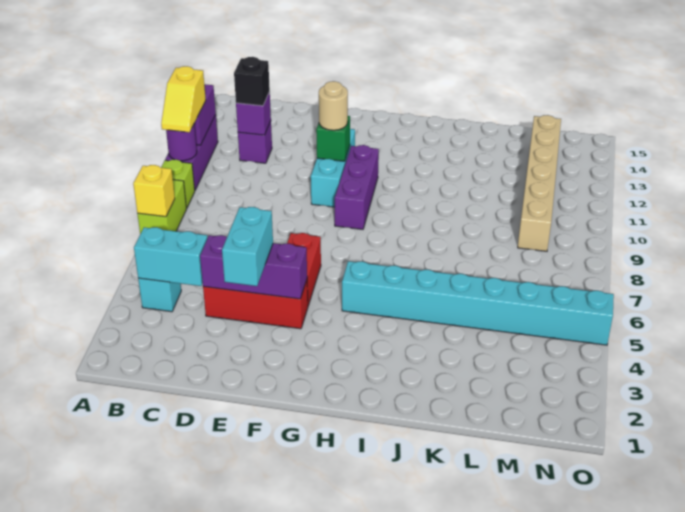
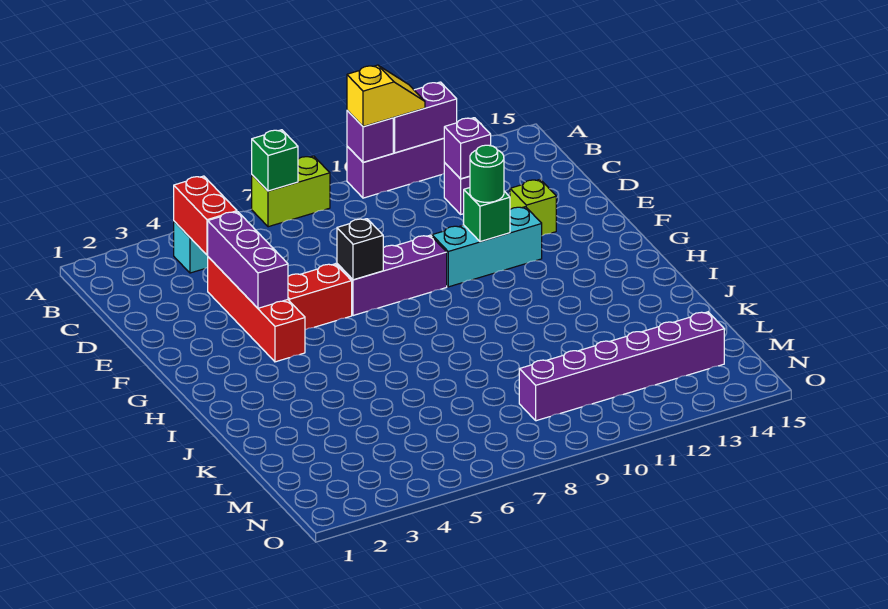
yellow 1x1 brick [133,165,175,217] -> green 1x1 brick [252,130,298,191]
lime 1x1 brick [161,160,195,208] -> lime 1x1 brick moved to [510,179,556,236]
purple 1x1 round brick [166,125,197,161] -> purple 1x1 brick [347,110,393,162]
yellow 1x2 slope [161,66,206,132] -> yellow 1x2 slope turned to [347,65,425,127]
cyan 1x2 brick [134,227,207,286] -> red 1x2 brick [174,176,237,255]
black 1x1 brick [234,57,270,106] -> black 1x1 brick moved to [337,219,383,280]
red 1x3 brick [203,280,308,329] -> red 1x4 brick [208,257,305,362]
cyan 1x2 brick [222,207,273,286] -> none
tan 1x1 round brick [319,81,348,130] -> green 1x1 round brick [470,145,504,202]
purple 1x3 brick [335,145,379,229] -> purple 1x3 brick moved to [337,235,447,316]
cyan 1x8 brick [342,261,614,345] -> none
tan 1x6 brick [518,115,561,251] -> purple 1x6 brick [519,312,724,421]

